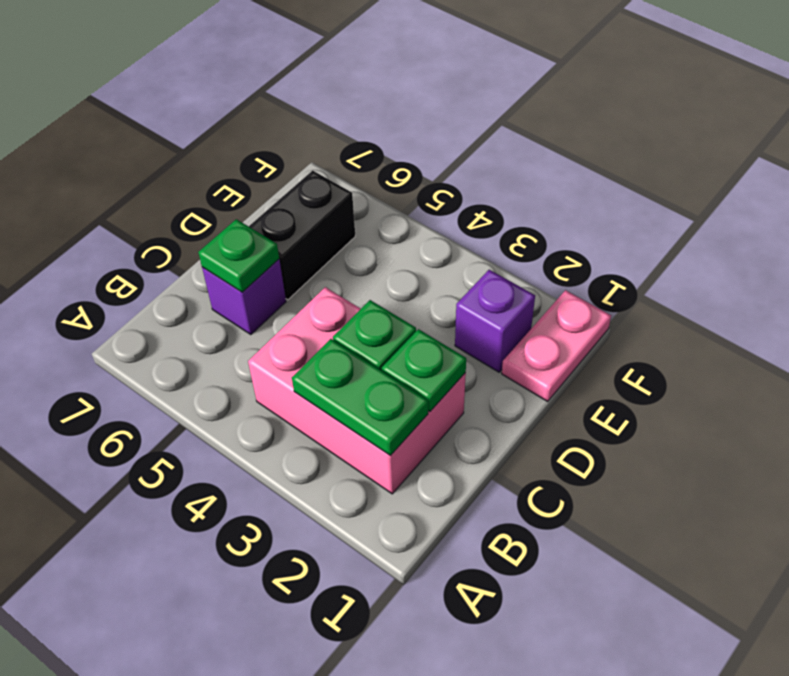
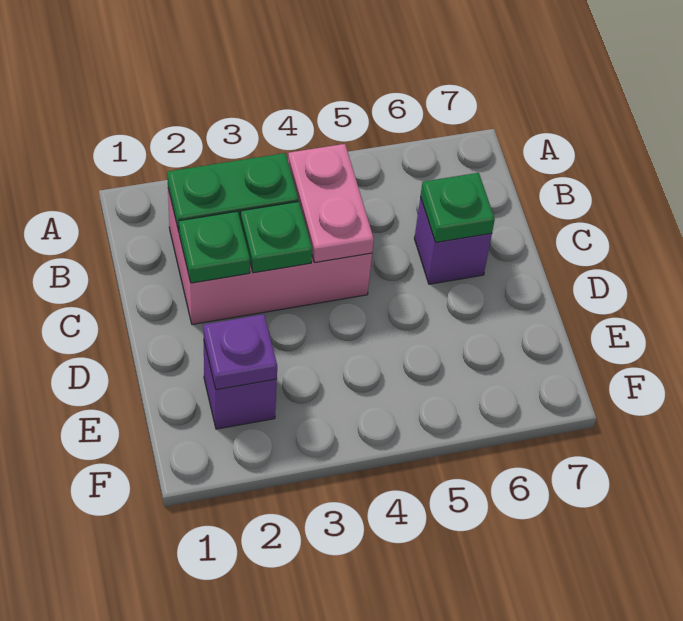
black 1x2 brick [249,170,355,300] -> none
pink 1x2 plate [502,290,611,401] -> pink 1x2 plate moved to [288,144,374,262]
none -> purple 1x1 plate [203,314,277,390]

